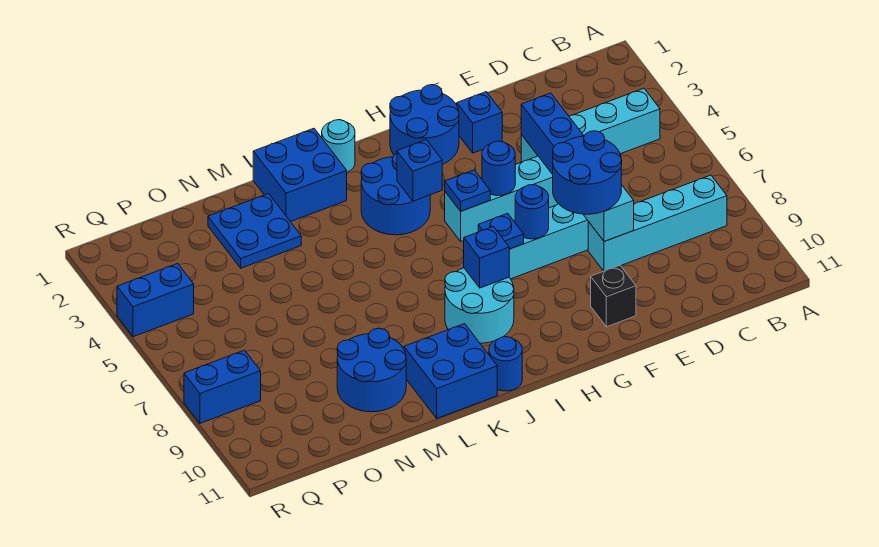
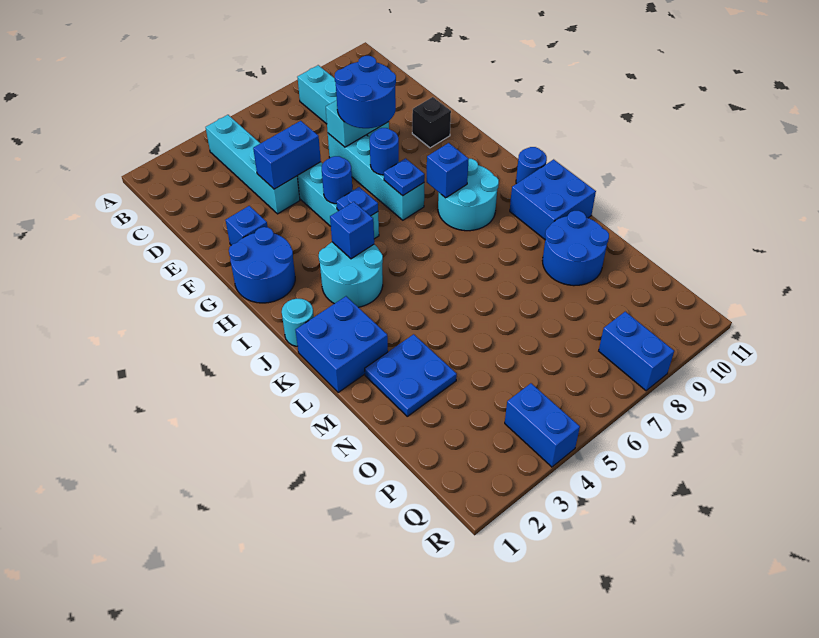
blue 2x2 round brick [361,153,430,235] -> cyan 2x2 round brick [319,242,383,307]

